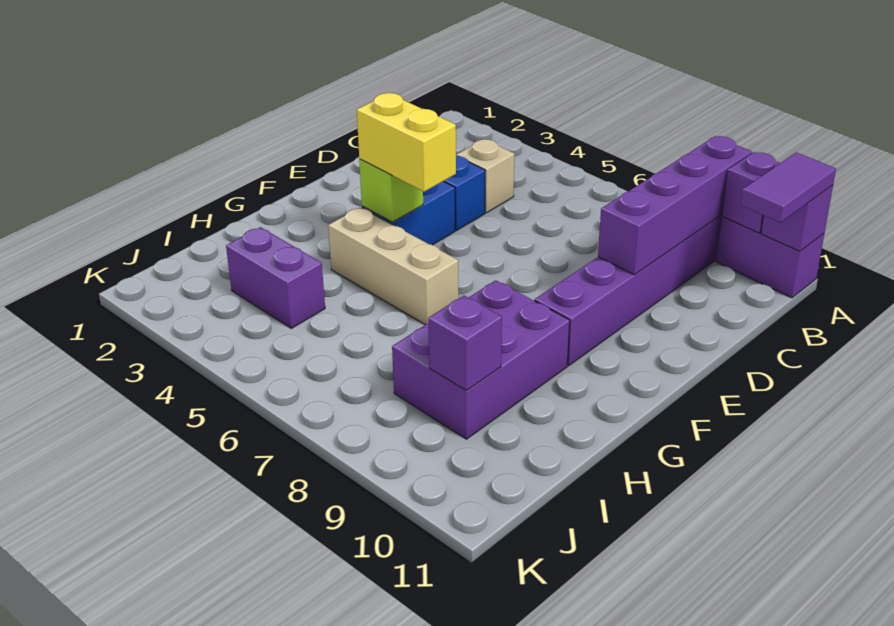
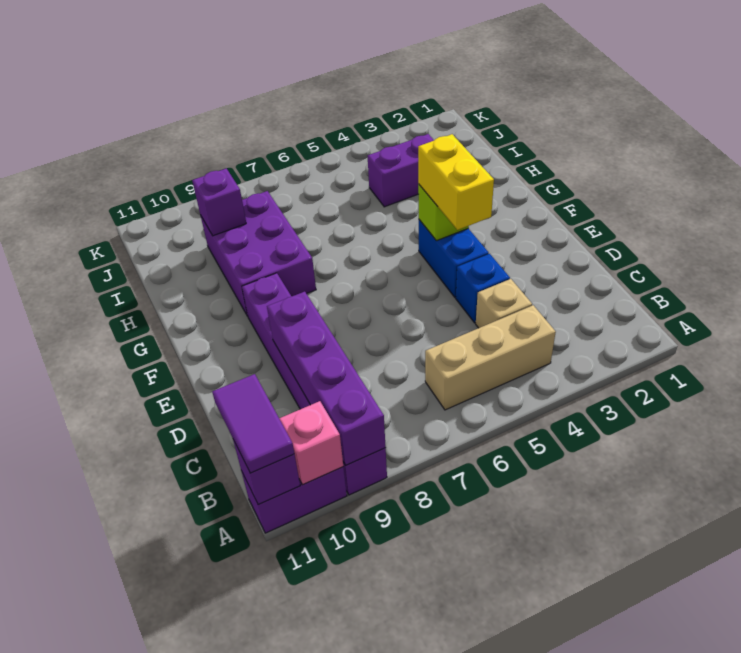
purple 1x1 brick [722,152,780,233] -> pink 1x1 brick [279,401,343,485]
yellow 1x2 brick [357,93,456,192] -> yellow 1x2 brick turned to [418,134,494,230]
tan 1x3 brick [328,207,459,325] -> tan 1x3 brick moved to [425,305,556,410]

